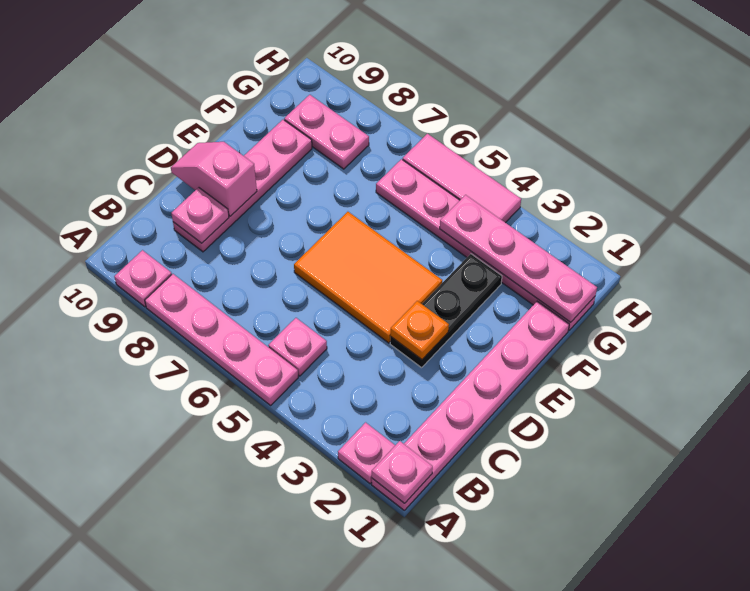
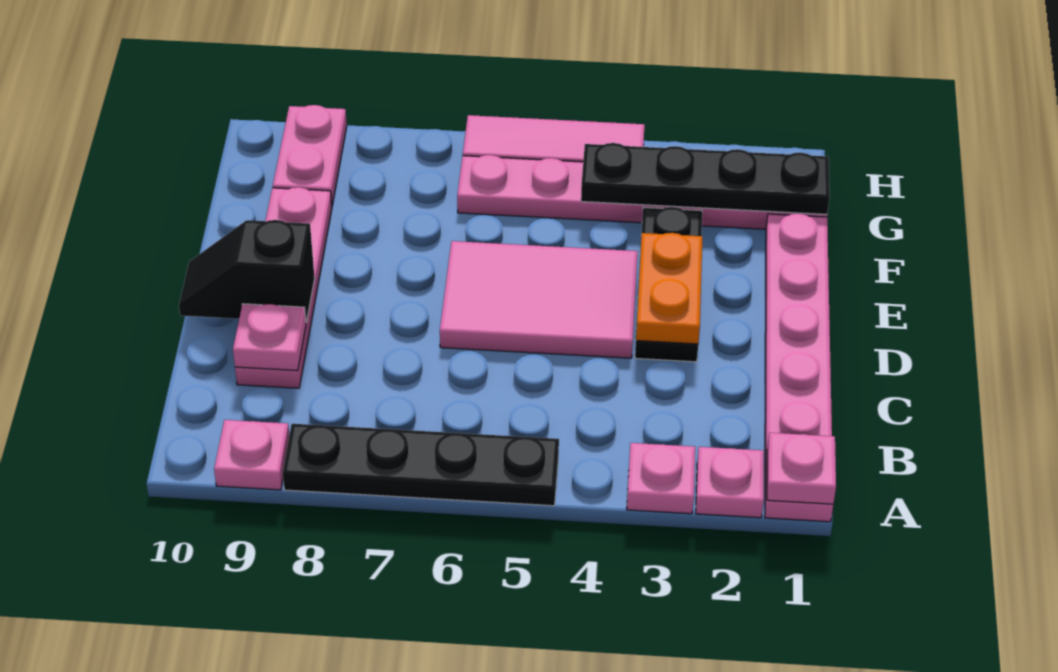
pink 1x4 plate [145,274,298,405] -> black 1x4 plate [283,424,559,506]
pink 1x1 plate [268,318,327,376] -> pink 1x1 plate moved to [627,443,695,514]
orange 1x1 plate [390,301,449,359] -> orange 1x2 plate [636,233,702,344]
orange 2x3 tile [294,212,442,343] -> pink 2x3 tile [440,241,638,358]
pink 1x2 slope [171,142,257,216] -> black 1x2 slope [179,220,315,323]
pink 1x4 plate [440,195,597,322] -> black 1x4 plate [581,143,830,214]
pink 1x2 plate [284,95,369,169] -> pink 1x2 plate turned to [273,105,347,205]

